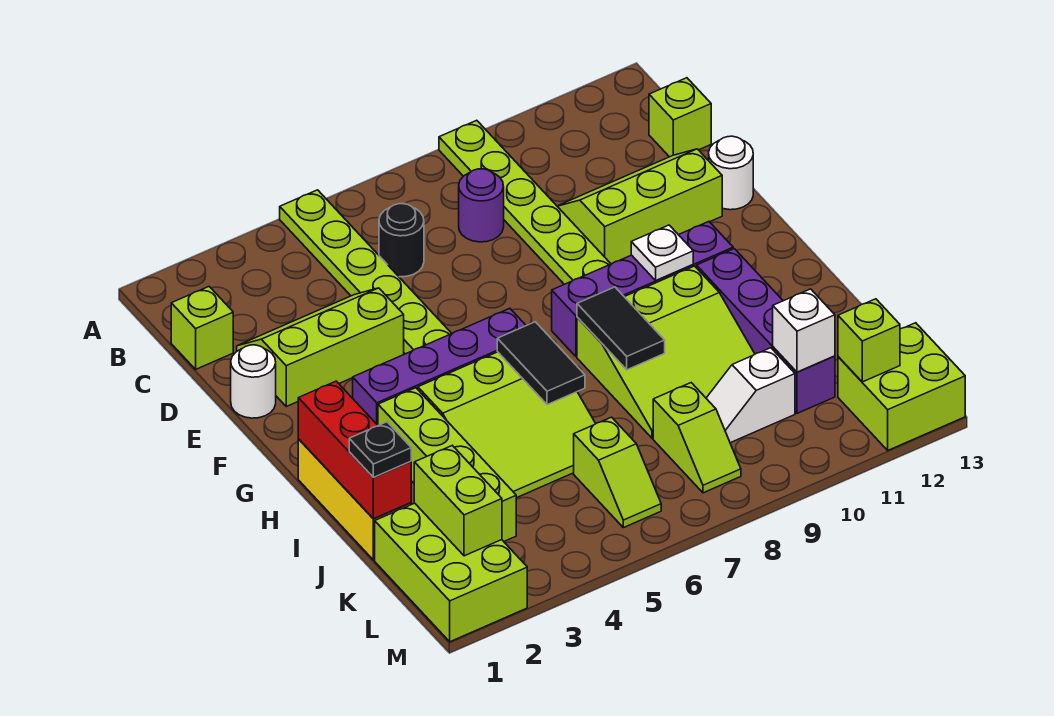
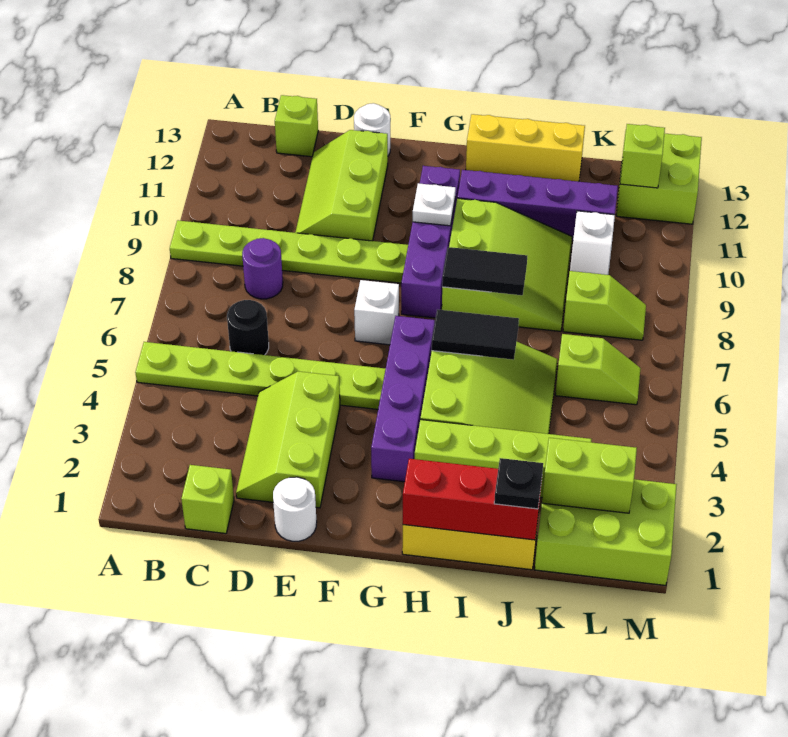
none -> yellow 1x3 brick [466,114,585,182]
white 1x1 brick [773,289,835,372] -> white 1x1 brick moved to [354,280,399,345]

